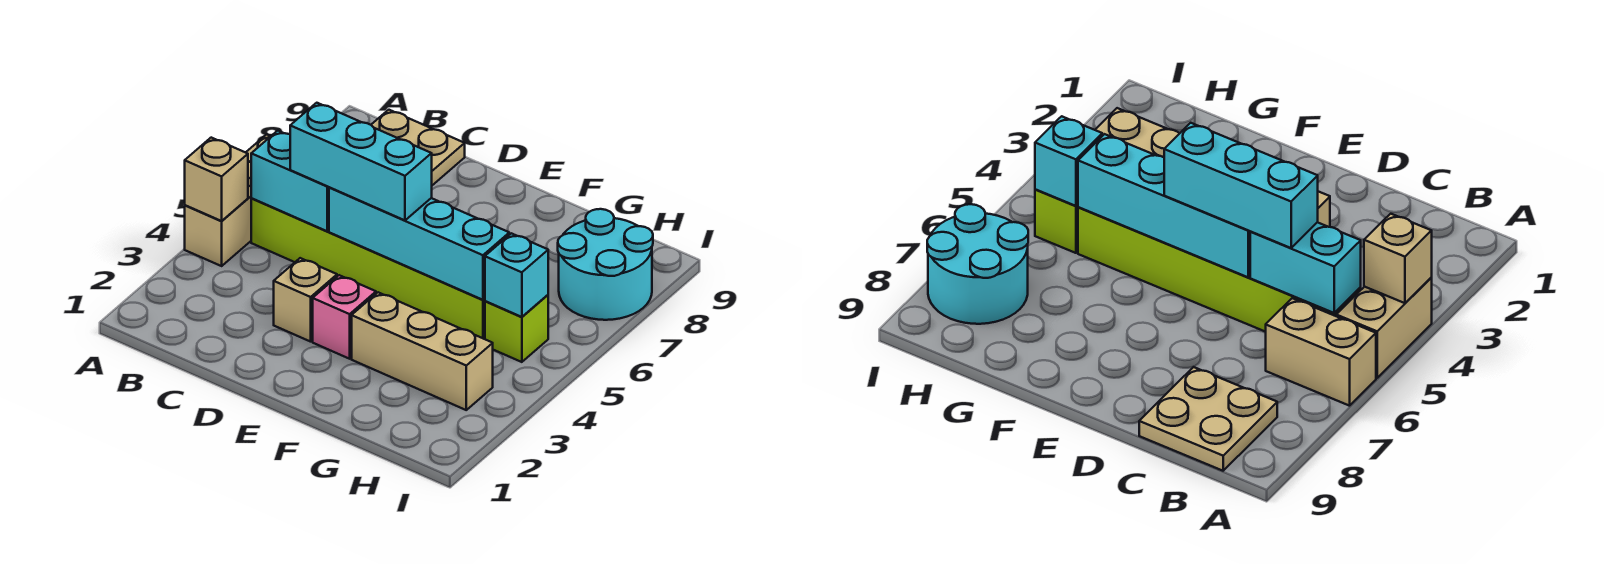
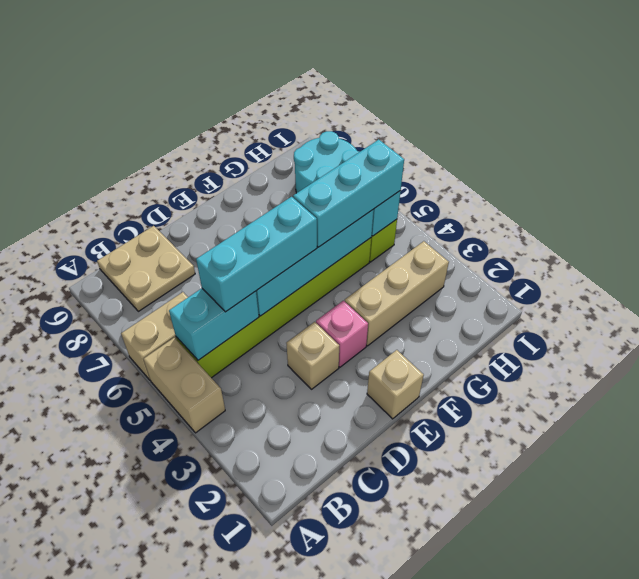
tan 1x1 brick [185,138,248,221] -> tan 1x1 brick moved to [367,350,424,419]
none -> cyan 1x3 brick [293,140,404,247]

